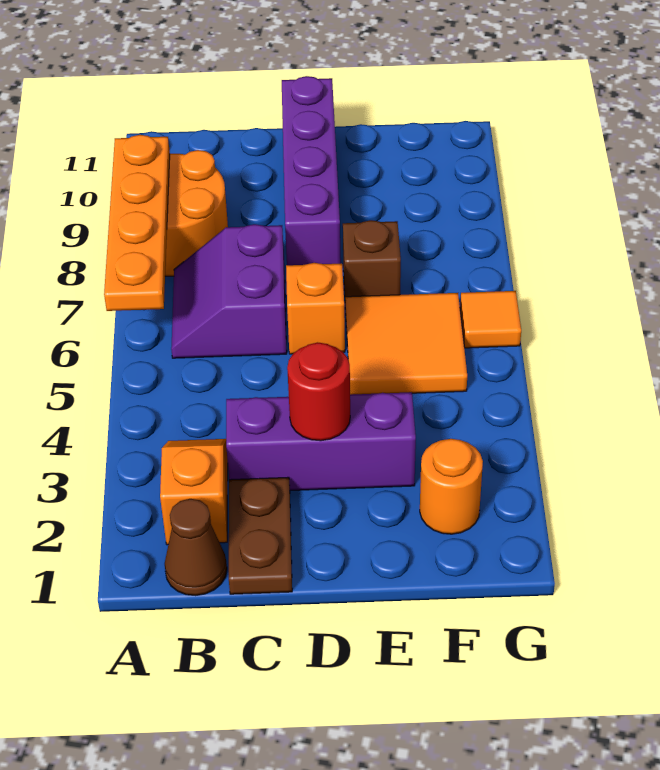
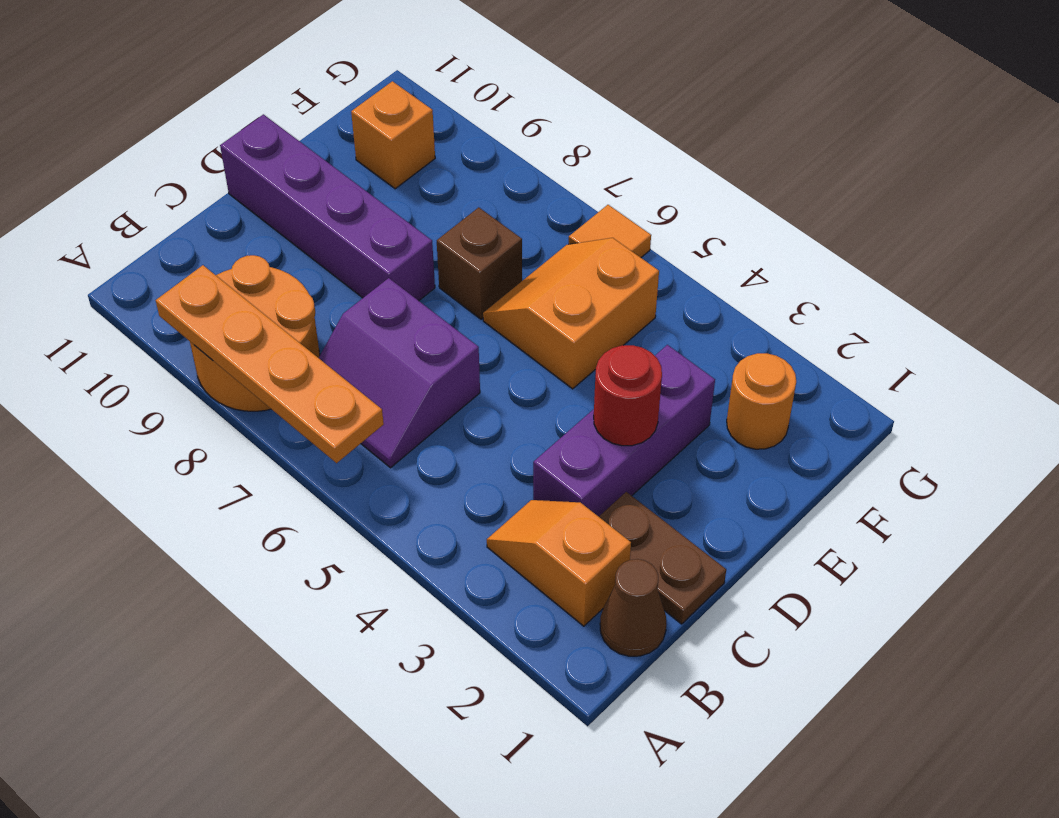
orange 1x1 brick [286,263,345,354] -> orange 1x1 brick moved to [351,81,435,189]
orange 2x2 tile [345,293,467,395] -> orange 2x2 slope [483,238,659,389]

